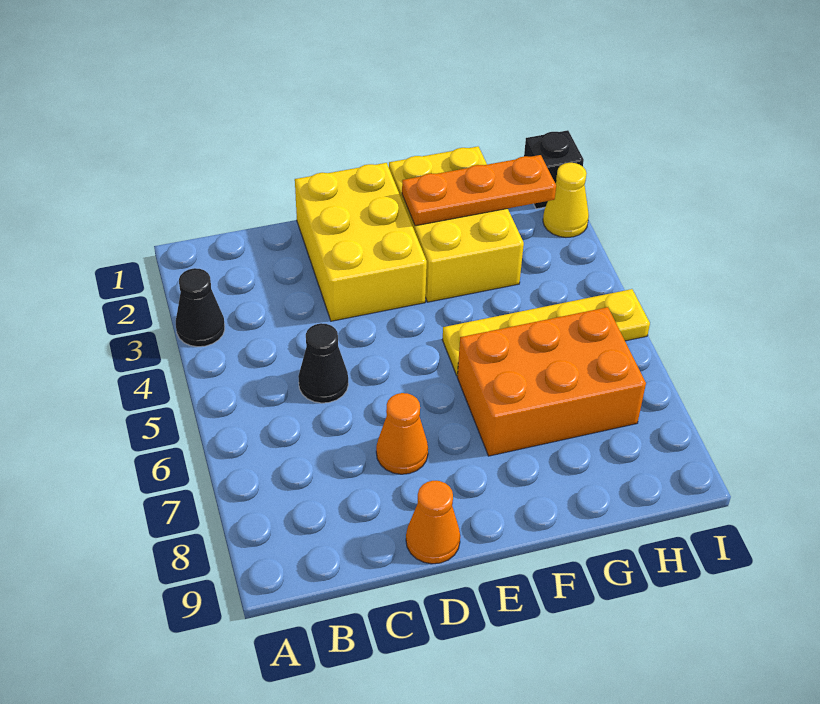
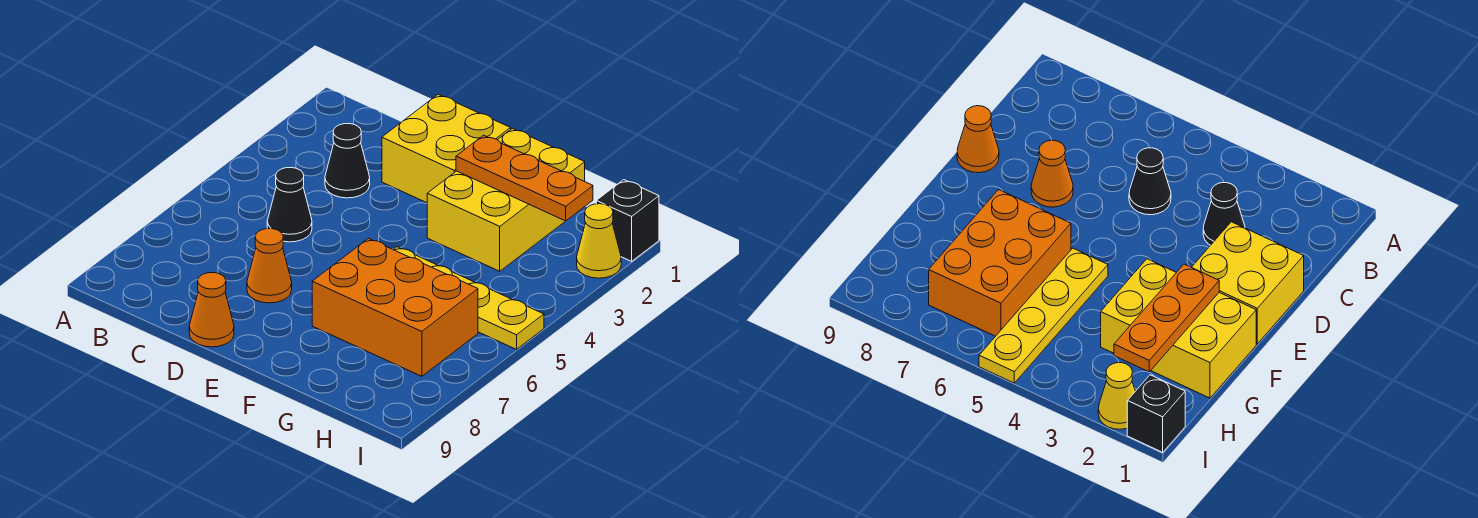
black 1x1 cone [176,268,225,347] -> black 1x1 cone moved to [325,124,370,198]
yellow 2x3 brick [295,163,427,321] -> yellow 2x2 brick [382,94,511,203]

